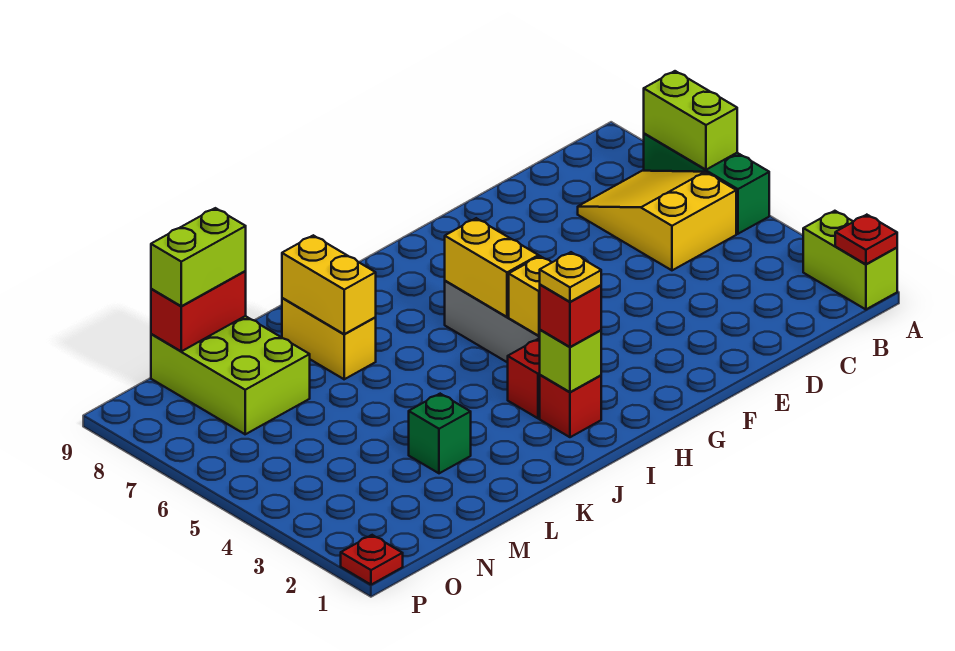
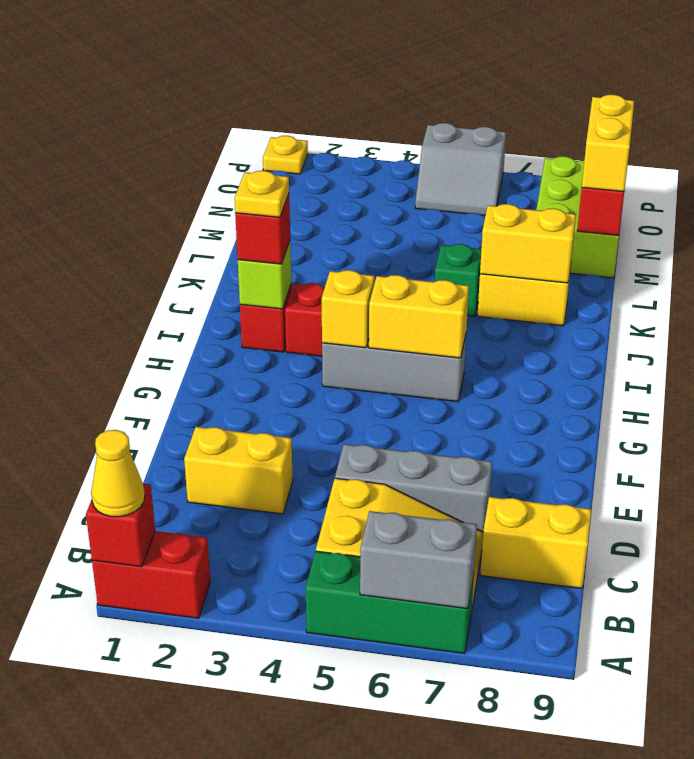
lime 1x2 brick [803,211,897,309] -> red 1x2 brick [92,531,210,618]
red 1x1 plate [835,215,897,264] -> red 1x1 brick [86,483,155,567]
none -> yellow 1x1 cone [91,430,145,517]
lime 1x2 brick [644,71,737,170] -> grey 1x2 brick [360,511,477,609]
none -> yellow 1x2 brick [480,497,591,588]
none -> yellow 1x2 brick [184,427,293,514]
none -> grey 1x3 brick [335,444,492,532]
green 1x1 brick [409,394,471,473] -> green 1x1 brick moved to [435,244,481,316]
lime 2x3 brick [151,316,310,434] -> lime 2x3 brick turned to [536,156,619,278]
lime 1x2 brick [151,208,246,306] -> yellow 1x2 brick [582,95,634,192]
none -> grey 2x2 slope [415,123,506,215]
red 1x1 plate [341,535,403,585] -> yellow 1x1 plate [263,136,308,174]

